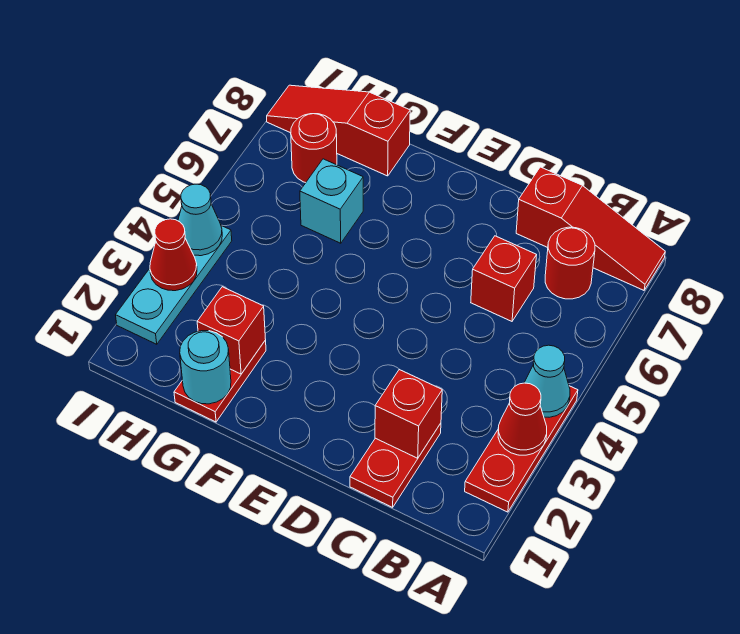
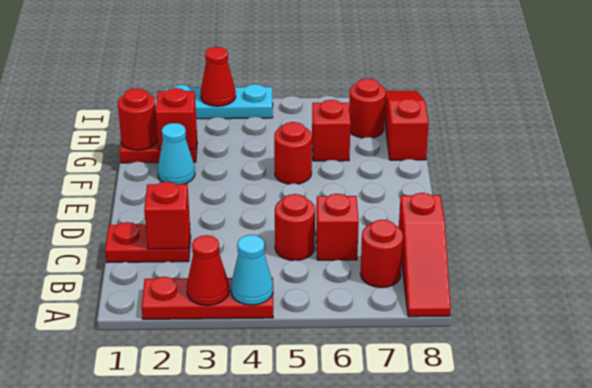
none -> red 1x1 round brick [275,194,315,260]
none -> red 1x1 round brick [274,122,312,184]
cyan 1x1 round brick [180,331,231,404] -> red 1x1 round brick [118,88,158,150]
cyan 1x1 brick [300,159,363,243] -> red 1x1 brick [312,100,351,161]
cyan 1x1 cone [178,184,222,256] -> cyan 1x1 cone moved to [158,123,195,184]

